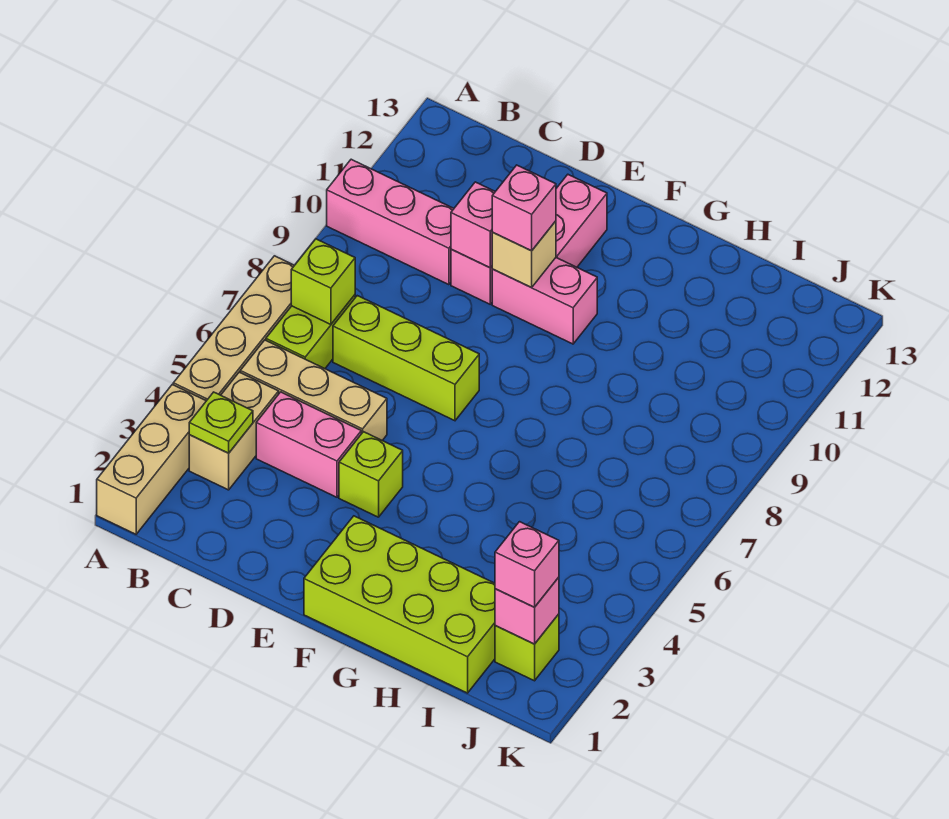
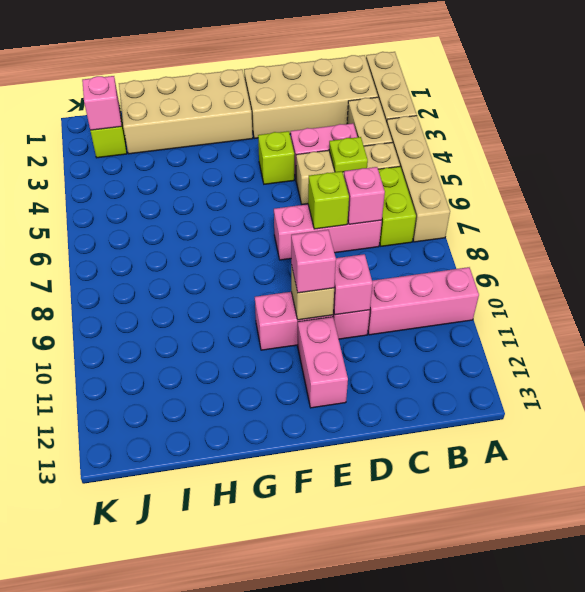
none -> tan 2x4 brick [244,55,378,139]
lime 1x1 plate [189,392,253,453] -> lime 1x1 plate moved to [329,137,368,172]
lime 1x1 brick [291,239,355,324] -> lime 1x1 brick moved to [308,171,349,229]
lime 1x3 brick [333,296,479,421] -> pink 1x3 brick [274,204,382,260]
lime 2x4 brick [304,516,495,693] -> tan 2x4 brick [119,69,253,154]
pink 1x1 brick [495,522,559,607] -> pink 1x1 brick moved to [344,167,385,224]

